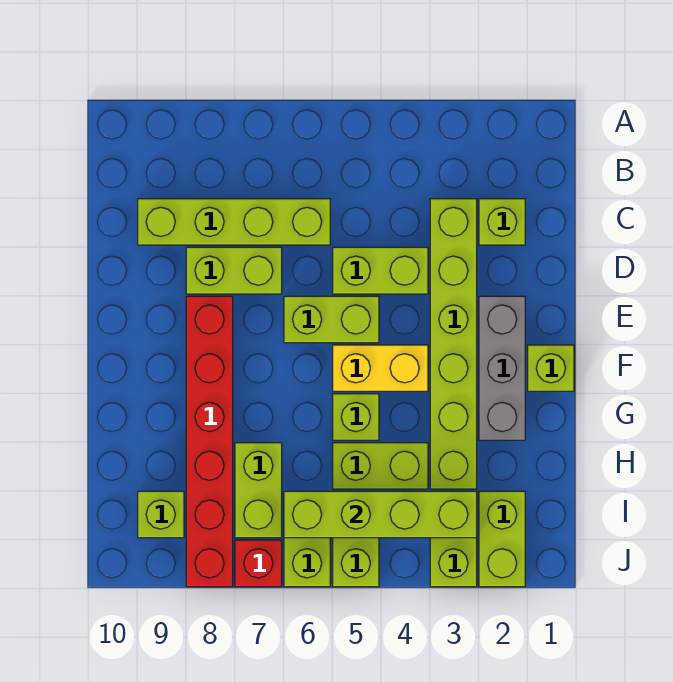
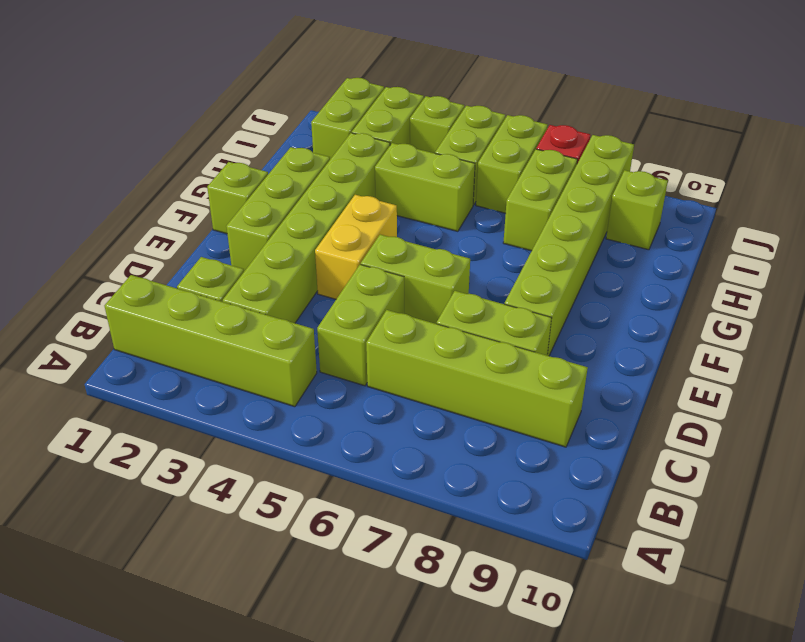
lime 1x2 brick [333,247,428,294] -> lime 1x2 brick turned to [317,264,404,386]
grey 1x3 brick [479,296,525,440] -> lime 1x3 brick [226,147,330,271]
red 1x6 brick [186,296,233,587] -> lime 1x6 brick [505,135,634,356]
yellow 1x2 brick [333,345,428,391] -> yellow 1x2 brick turned to [315,195,397,299]
lime 1x1 brick [333,394,379,440] -> lime 1x1 brick moved to [410,96,464,153]
lime 1x4 brick [284,491,477,538] -> lime 1x4 brick moved to [105,275,317,407]

